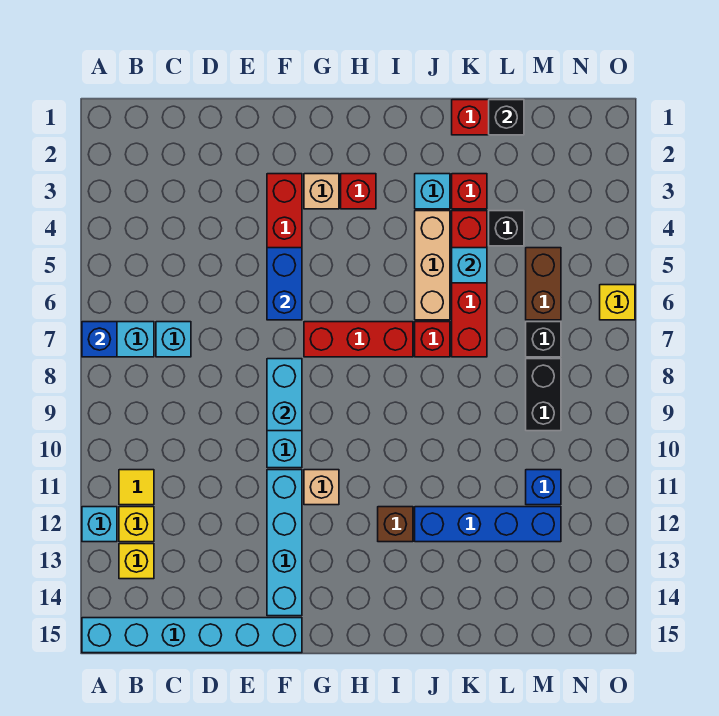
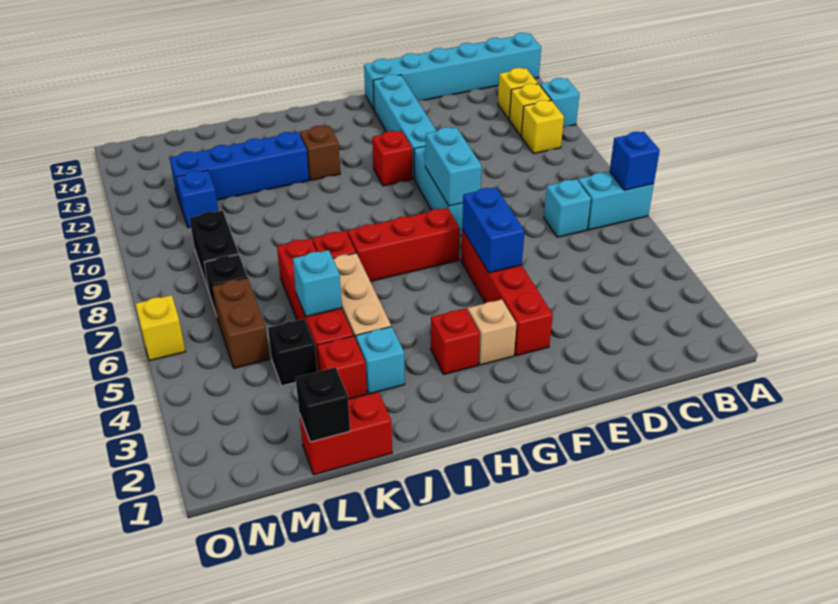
yellow 1x1 tile [119,470,154,505] -> yellow 1x1 brick [521,100,564,154]
tan 1x1 brick [304,470,339,505] -> red 1x1 brick [372,131,412,186]

